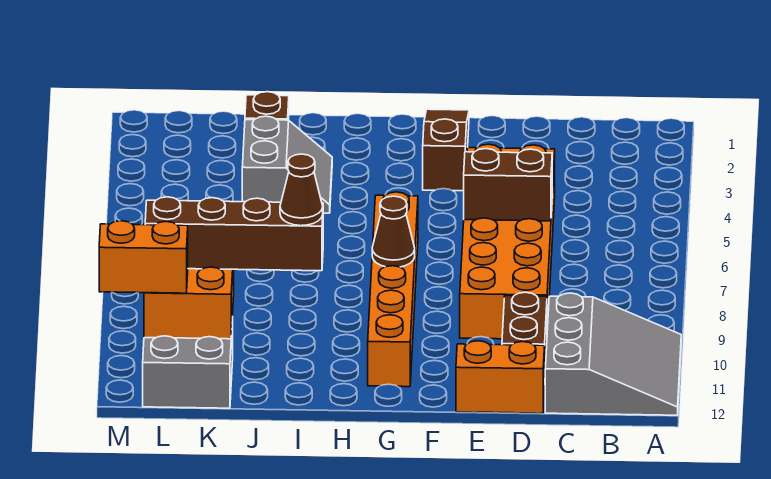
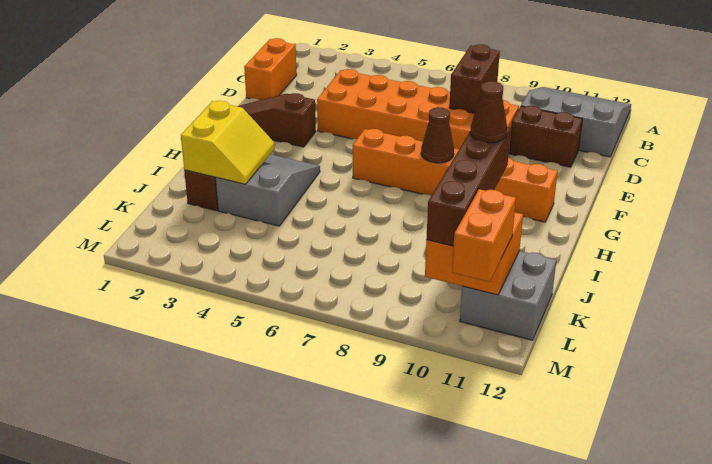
brown 1x2 brick [464,149,552,221] -> brown 1x2 brick moved to [449,44,500,113]
orange 1x2 brick [456,341,545,413] -> orange 1x2 brick moved to [244,38,297,100]
none -> yellow 2x2 slope [181,101,275,184]
grey 2x2 slope [242,116,332,213] -> grey 2x3 slope [216,154,320,226]

